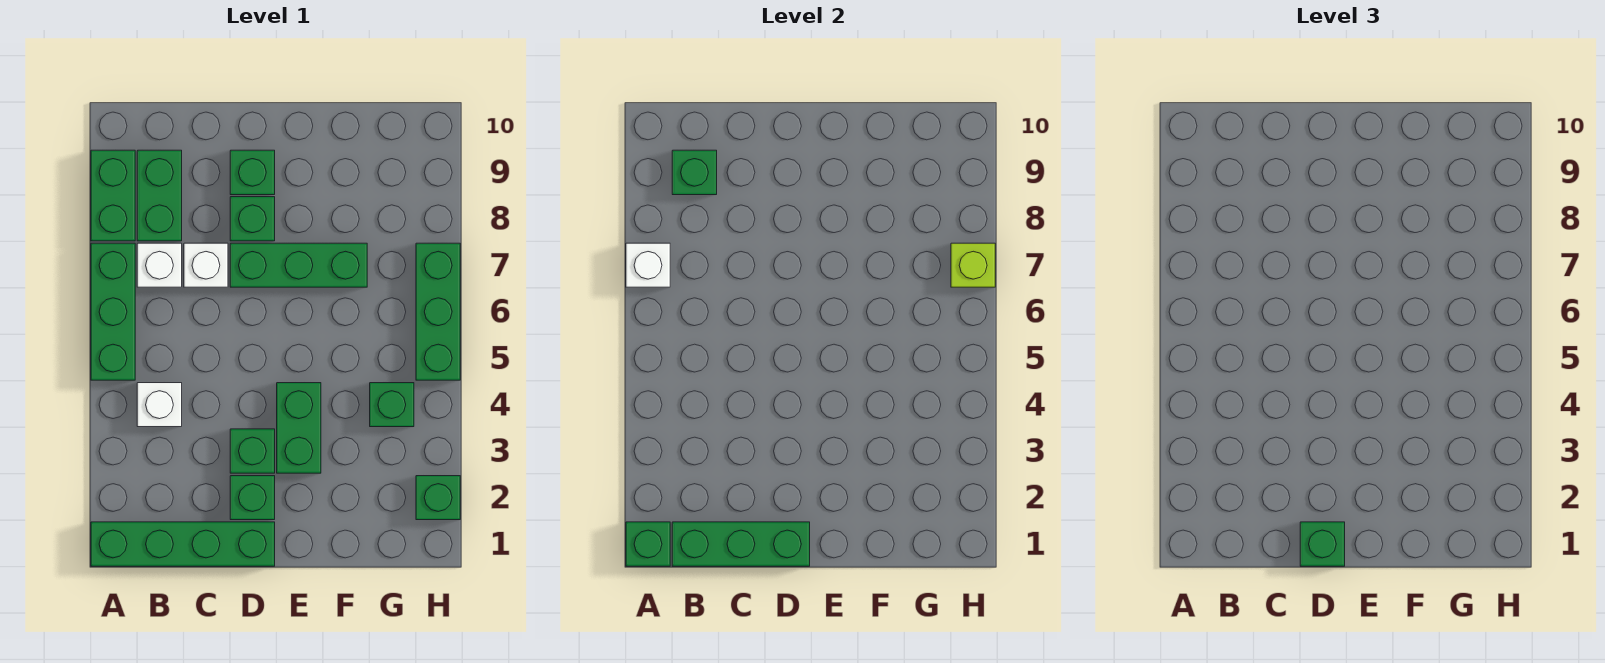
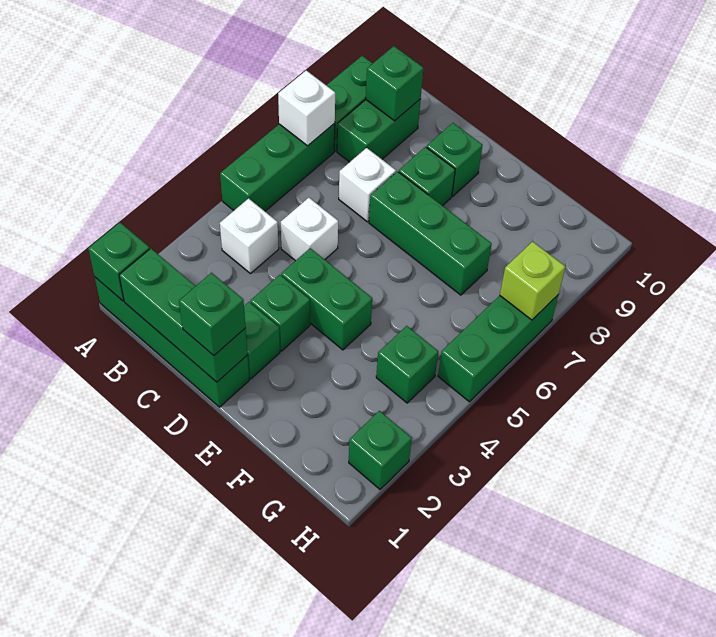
white 1x1 brick [137,243,182,287] -> white 1x1 brick moved to [281,198,338,261]
green 1x2 brick [277,383,321,473] -> green 1x2 brick turned to [281,248,372,350]

